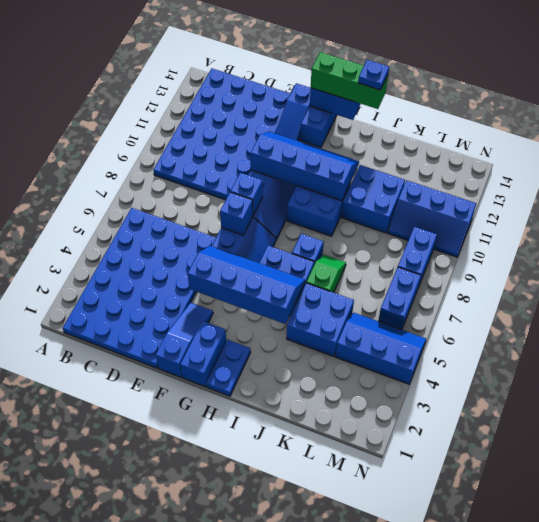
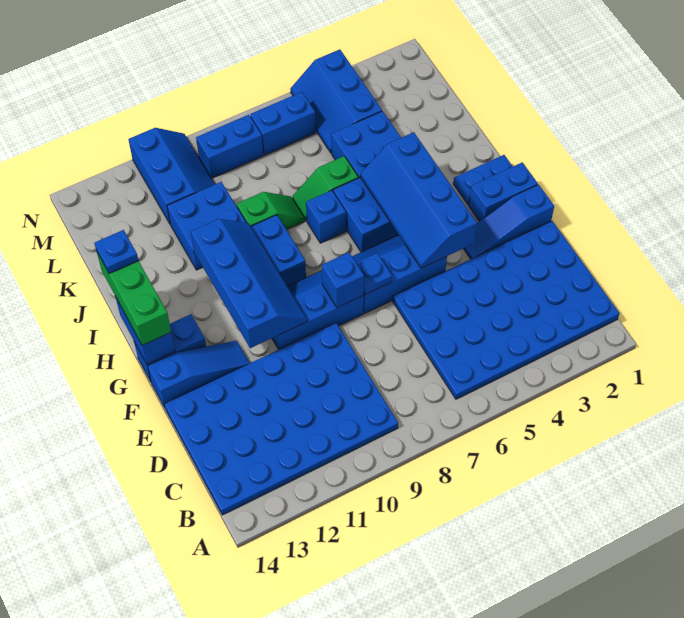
blue 1x1 brick [220,192,253,235] -> blue 1x1 plate [356,253,392,294]
blue 2x4 slope [251,131,359,201] -> blue 2x4 slope turned to [191,219,307,348]
none -> green 1x2 slope [237,192,305,230]

